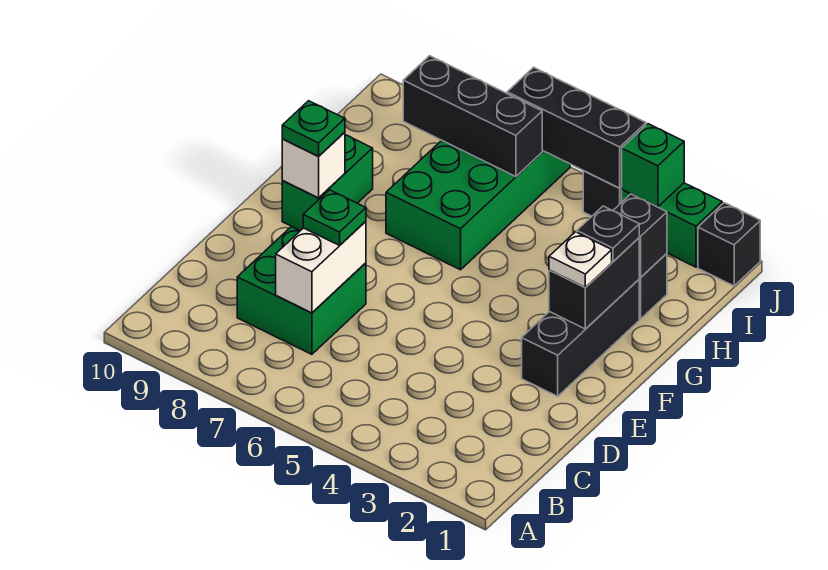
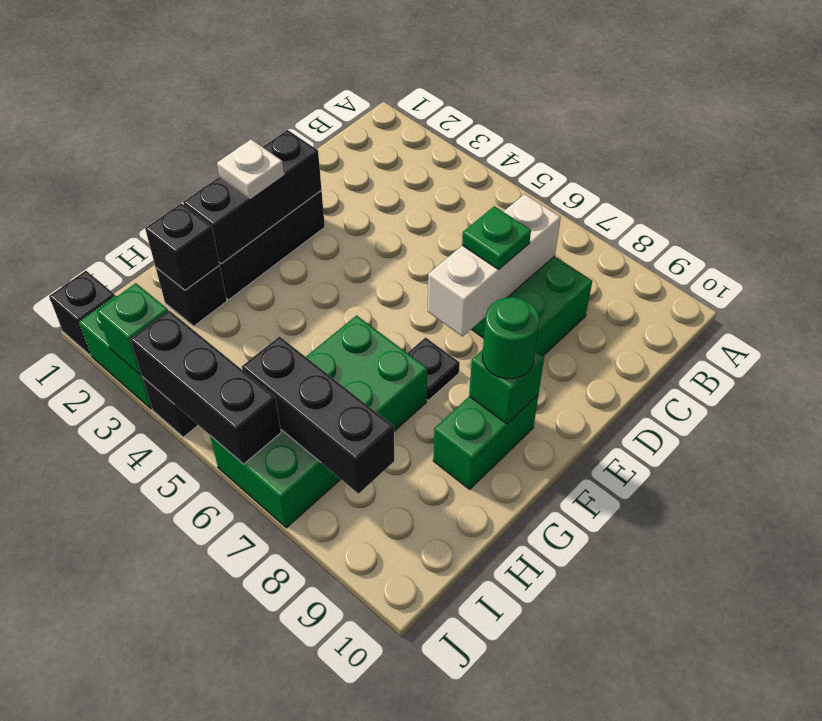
white 1x2 brick [276,221,366,313] -> white 1x3 brick [428,194,561,336]
black 1x2 brick [549,238,639,329] -> black 1x3 brick [183,130,322,263]
white 1x1 brick [282,132,345,198] -> green 1x1 brick [469,350,544,424]
green 1x1 plate [282,101,345,156] -> green 1x1 round brick [482,297,539,379]
black 1x1 plate [577,206,639,261] -> black 1x1 plate moved to [408,337,460,400]

